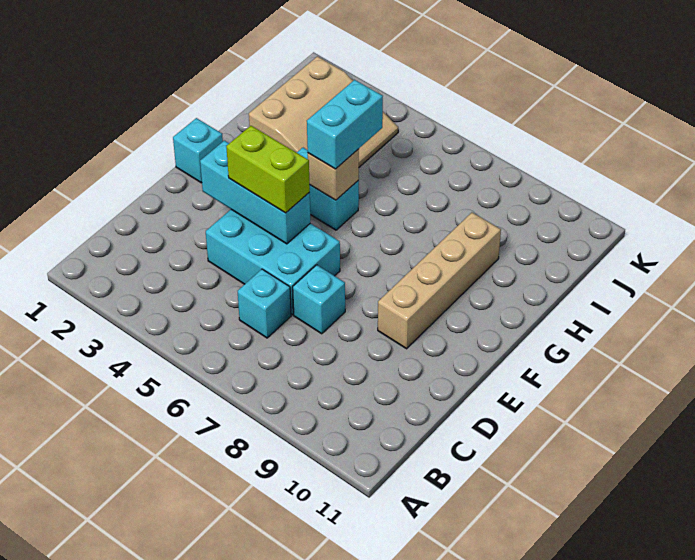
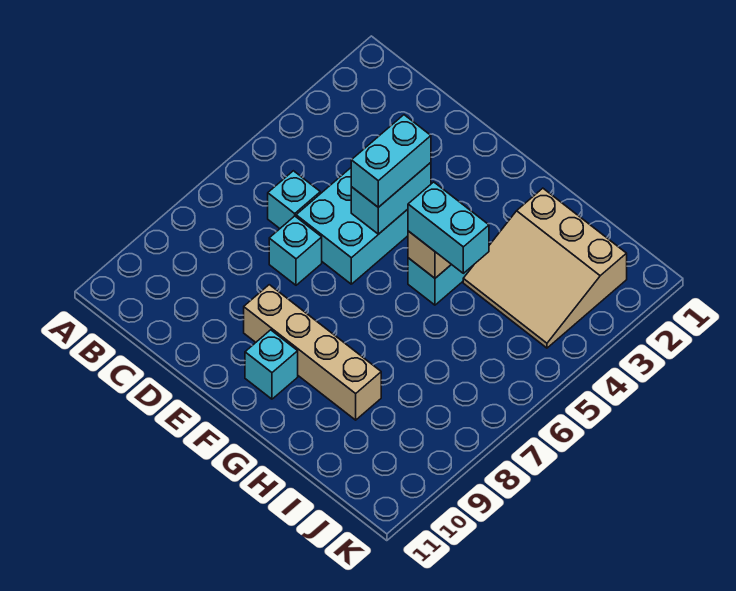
cyan 1x3 brick [200,141,310,244] -> cyan 1x2 brick [351,163,431,234]
lime 1x2 brick [226,126,310,213] -> cyan 1x2 brick [351,115,431,207]
cyan 1x1 brick [173,118,223,183] -> cyan 1x1 brick moved to [245,330,298,399]

